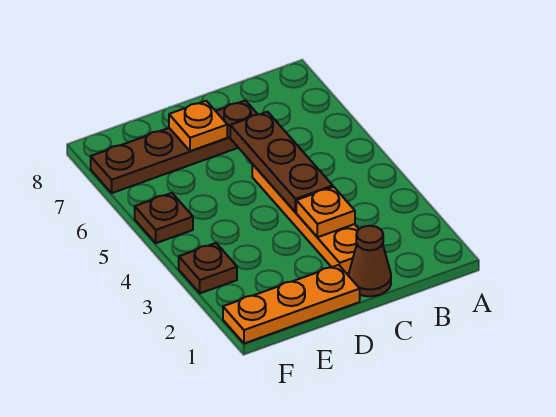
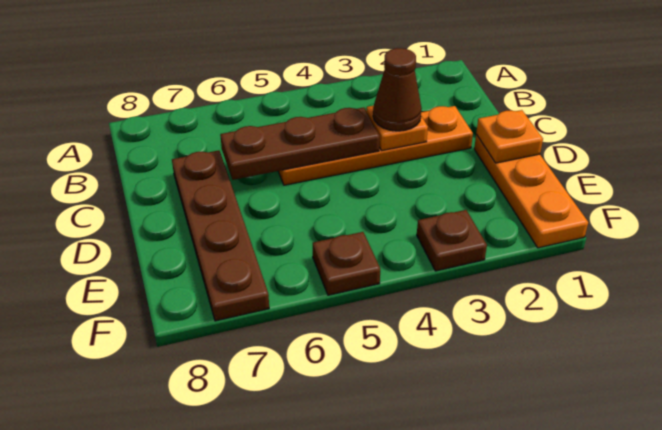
brown 1x1 cone [349,226,391,296] -> brown 1x1 cone moved to [373,48,422,131]
orange 1x1 plate [169,101,227,151] -> orange 1x1 plate moved to [476,110,543,163]

